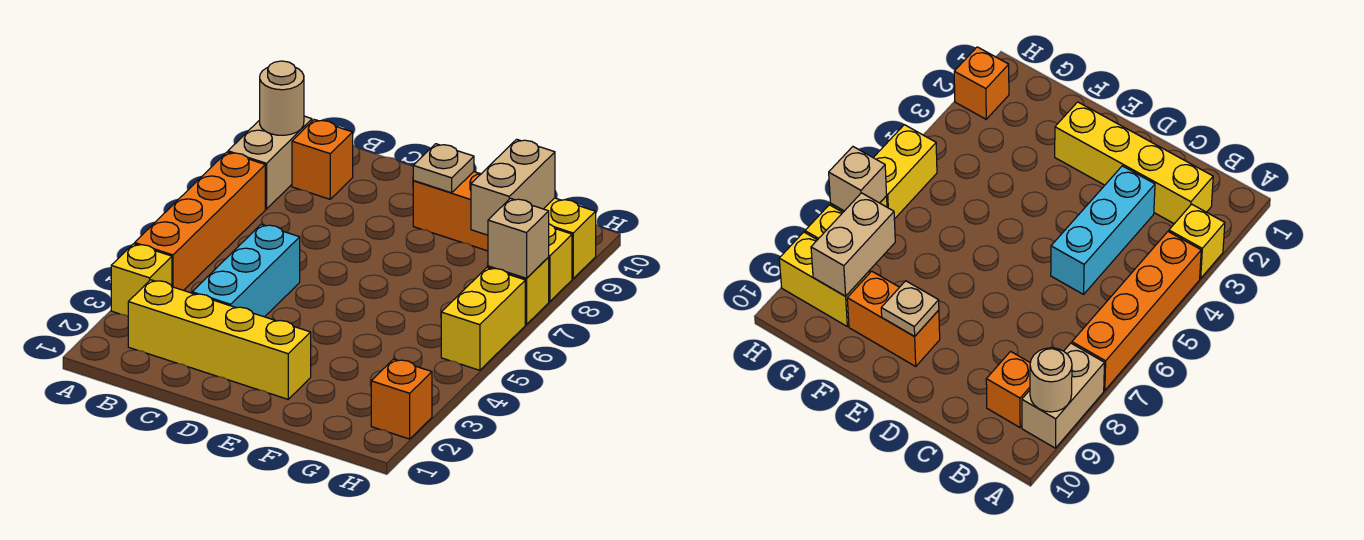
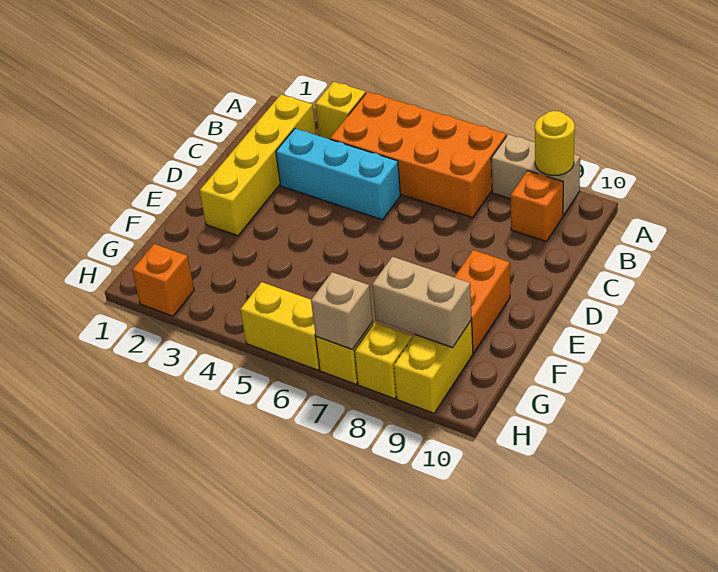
orange 1x4 brick [135,152,265,290] -> orange 2x4 brick [330,92,506,218]
tan 1x1 round brick [260,61,304,135] -> yellow 1x1 round brick [535,111,575,176]
tan 1x1 plate [413,144,474,193] -> none

